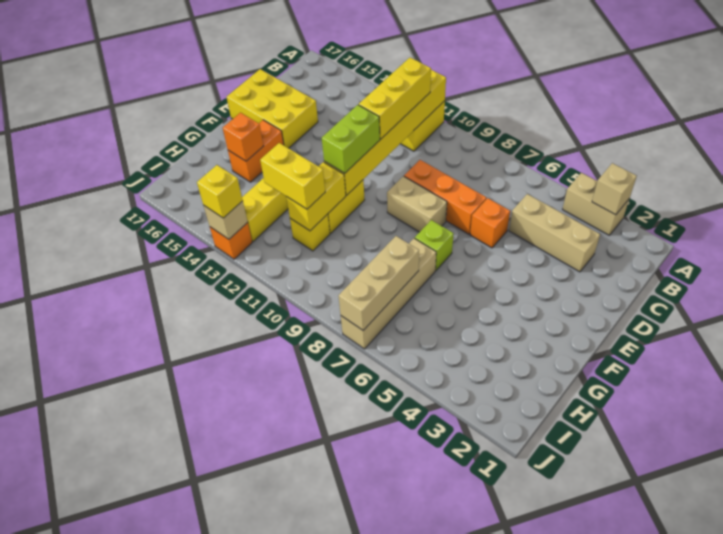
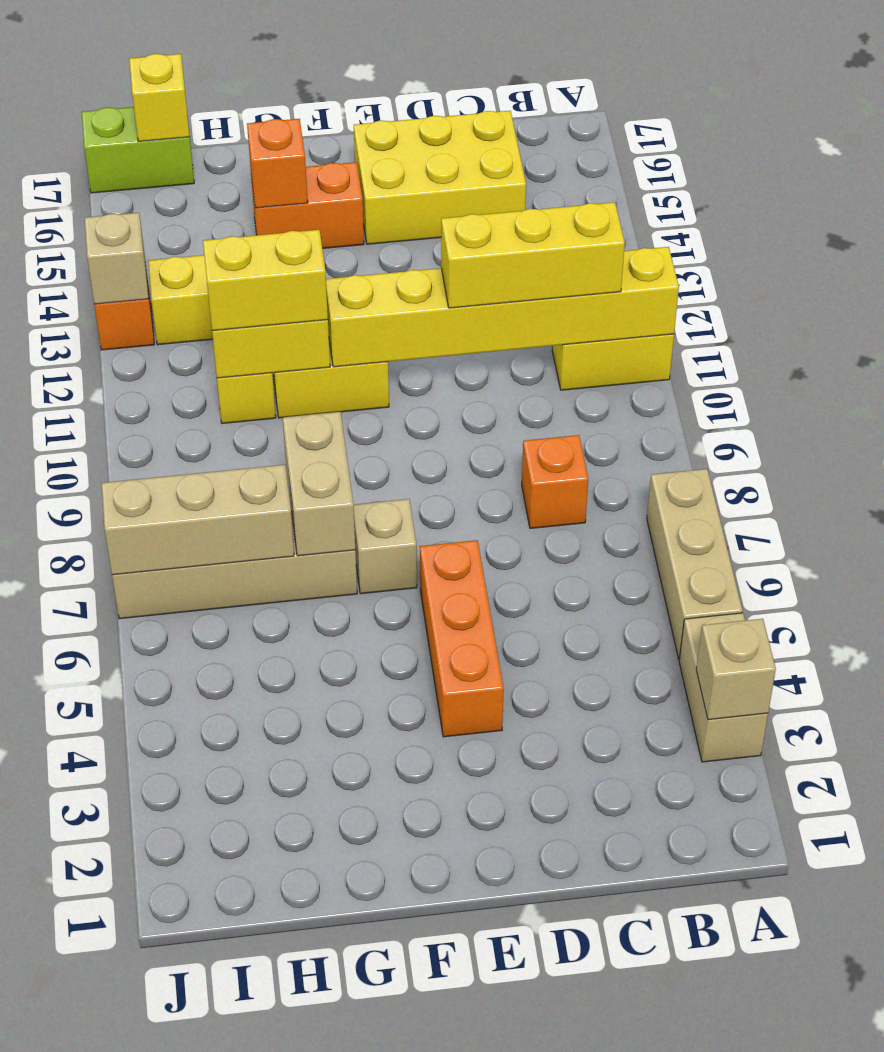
tan 1x3 brick [509,194,600,272] -> tan 1x3 brick moved to [647,469,743,660]
orange 1x1 brick [470,198,510,248] -> orange 1x1 brick moved to [522,435,588,528]
orange 1x3 brick [404,160,486,234] -> orange 1x3 brick moved to [420,540,504,737]
yellow 2x3 brick [227,69,318,148] -> yellow 2x3 brick turned to [354,111,526,244]
tan 1x2 brick [387,176,447,232] -> tan 1x2 brick moved to [283,412,355,556]
lime 1x2 brick [322,105,380,173] -> lime 1x2 brick moved to [82,107,194,193]
lime 1x1 brick [415,220,453,270] -> tan 1x1 brick [354,499,417,594]
yellow 1x2 brick [260,143,325,209] -> yellow 1x2 brick turned to [203,230,328,331]
yellow 1x1 brick [197,165,243,218] -> yellow 1x1 brick moved to [129,54,190,142]

